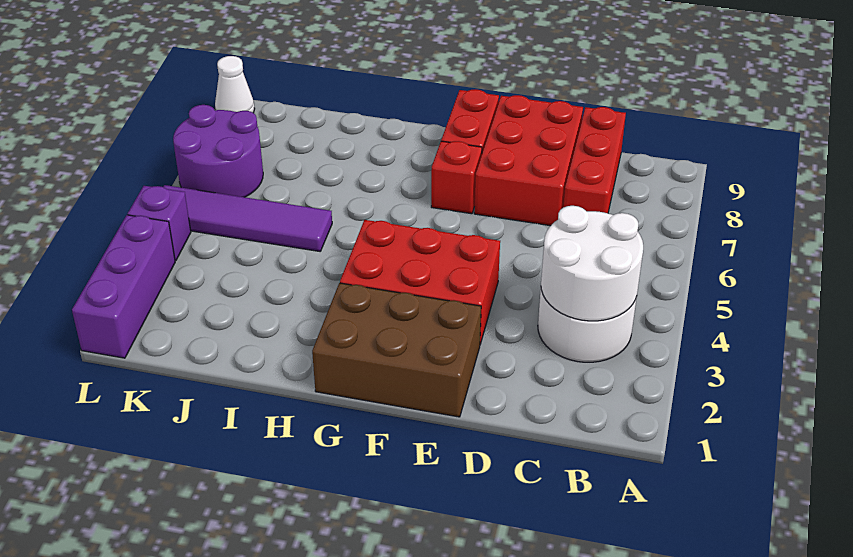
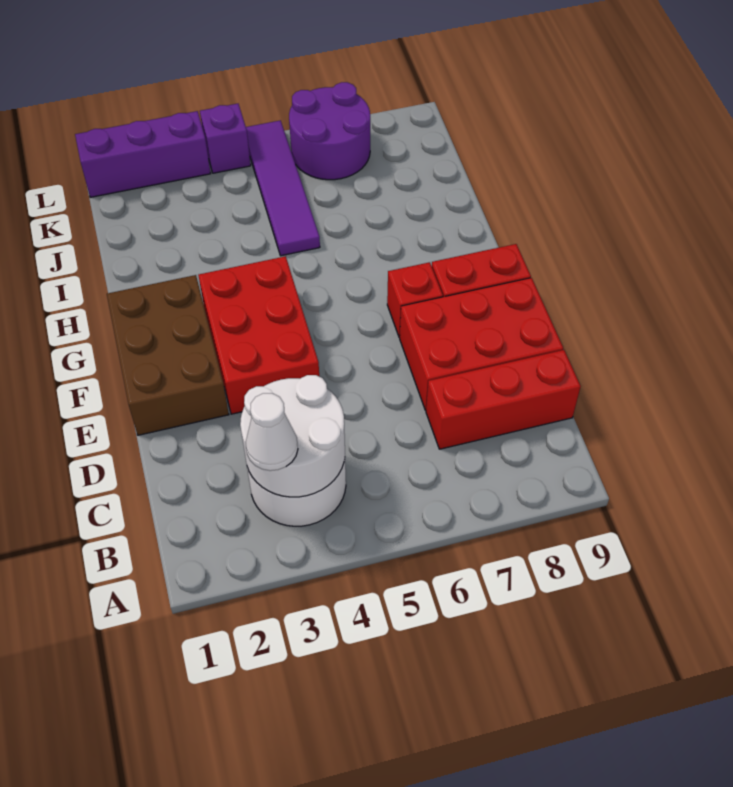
white 1x1 cone [215,56,255,113] -> white 1x1 cone moved to [246,393,298,471]

